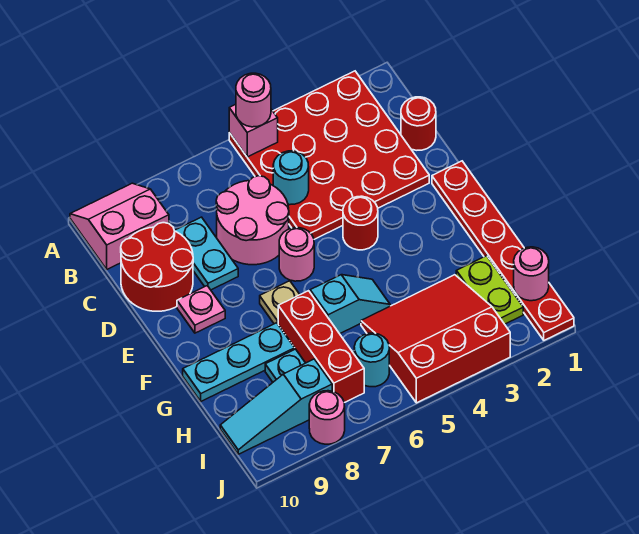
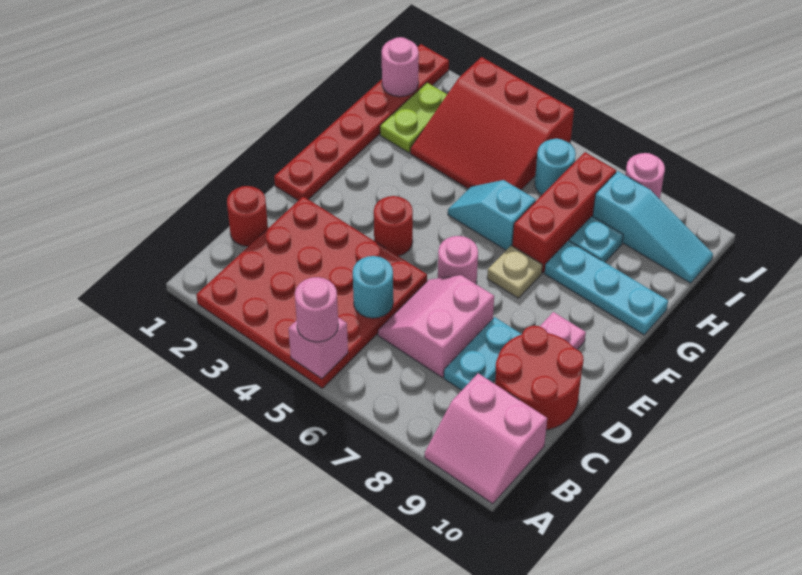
pink 2x2 round brick [216,176,289,265] -> pink 2x2 slope [378,275,494,377]

